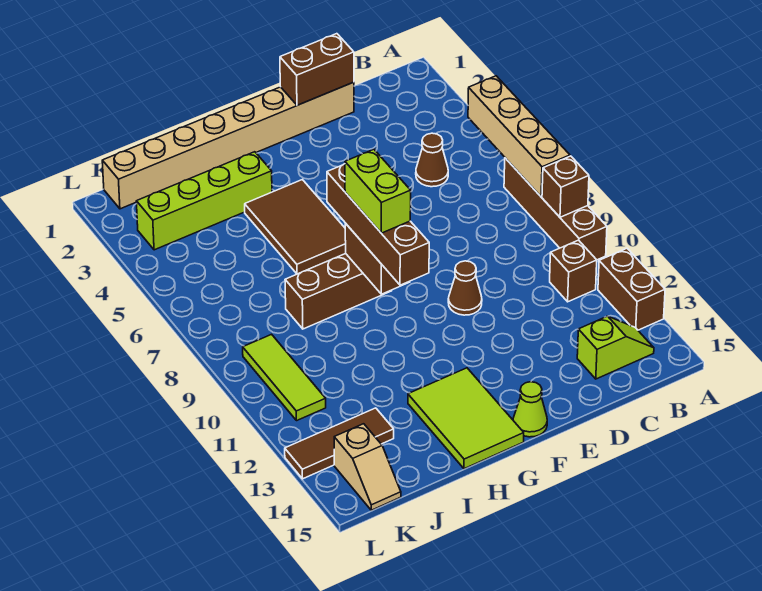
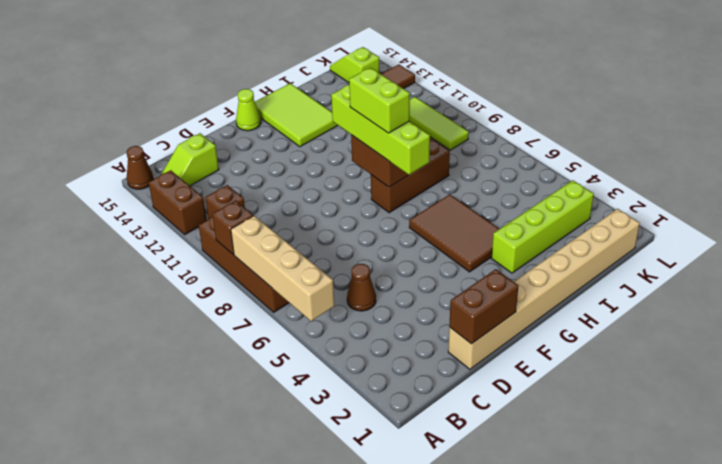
brown 1x1 cone [448,261,482,315] -> brown 1x1 cone moved to [126,146,153,189]
brown 1x4 brick [327,164,429,285] -> lime 1x4 brick [331,85,430,175]
tan 1x2 slope [334,424,401,510] -> lime 1x2 slope [330,47,380,83]

